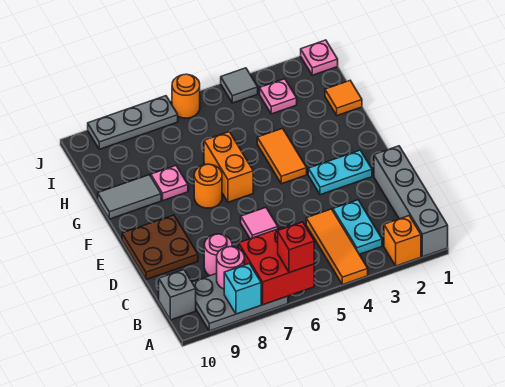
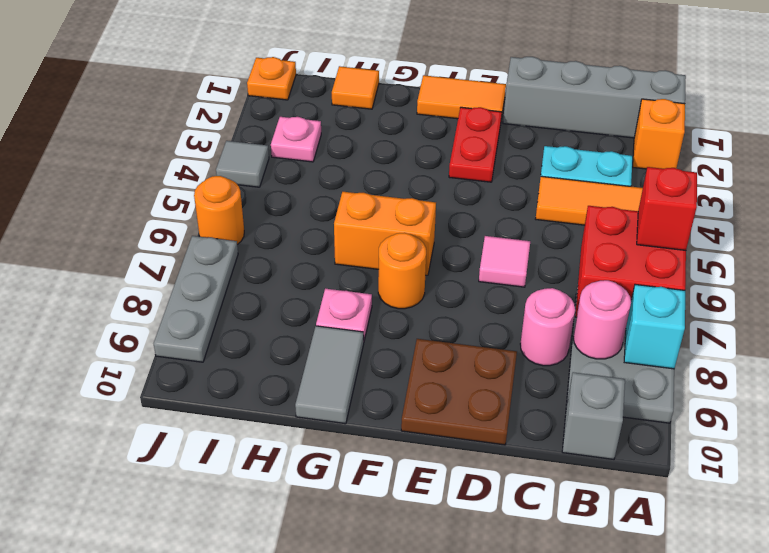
cyan 1x2 plate [308,150,372,195] -> red 1x2 plate [449,107,502,182]
orange 1x2 tile [257,128,307,184] -> orange 1x2 tile moved to [417,75,506,119]
pink 1x1 plate [301,40,338,75] -> orange 1x1 plate [247,57,296,100]

